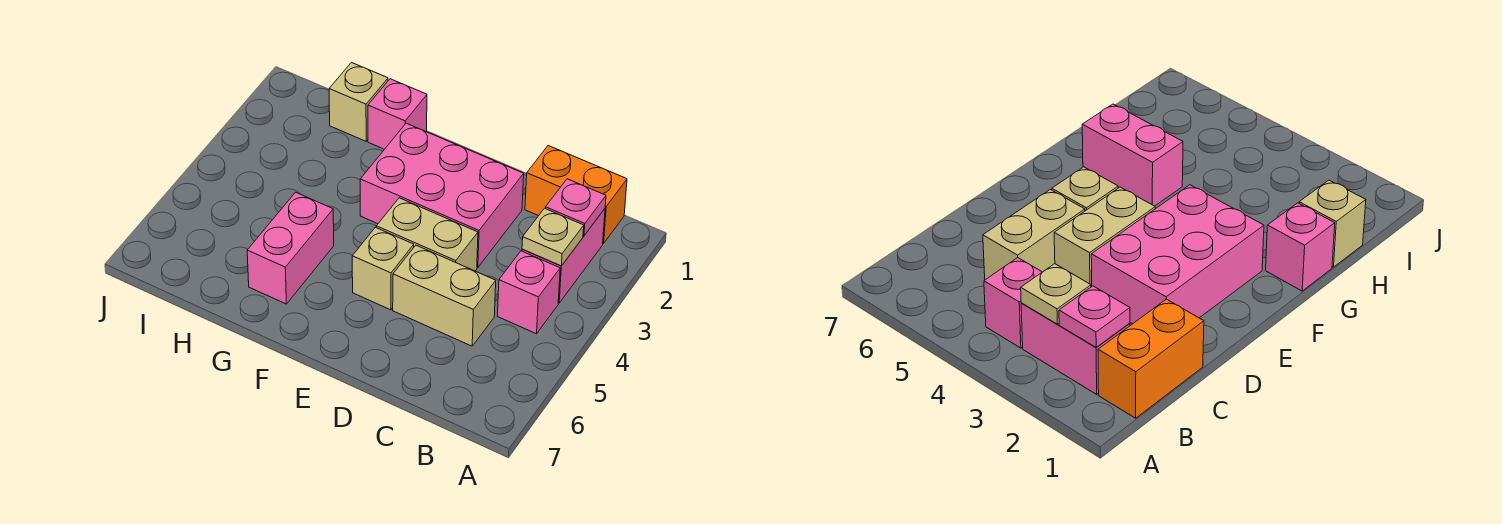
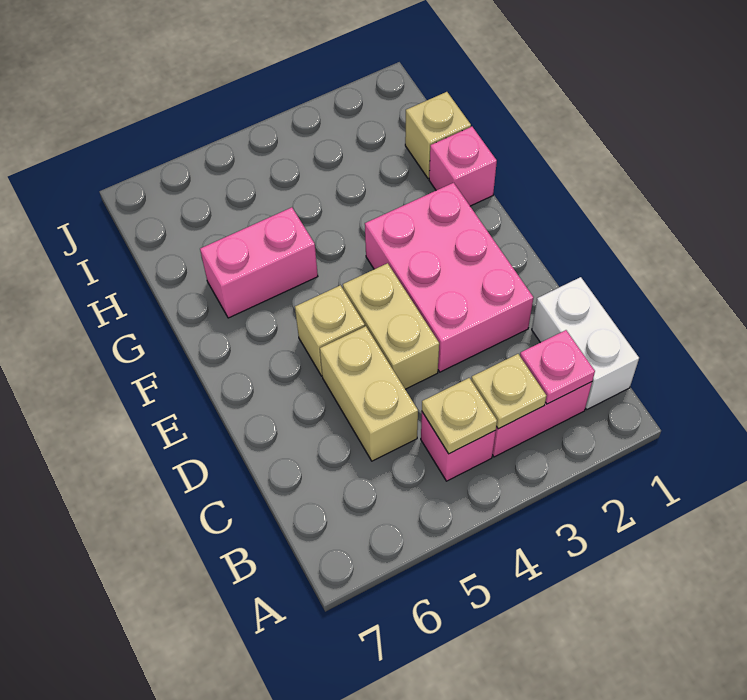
orange 1x2 brick [525,146,627,244] -> white 1x2 brick [532,277,639,410]
none -> tan 1x1 plate [422,378,497,454]

